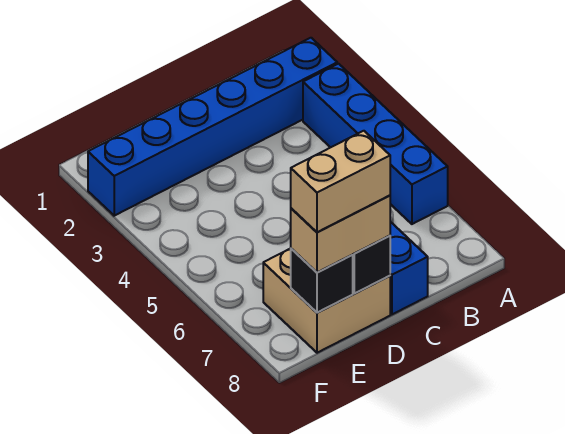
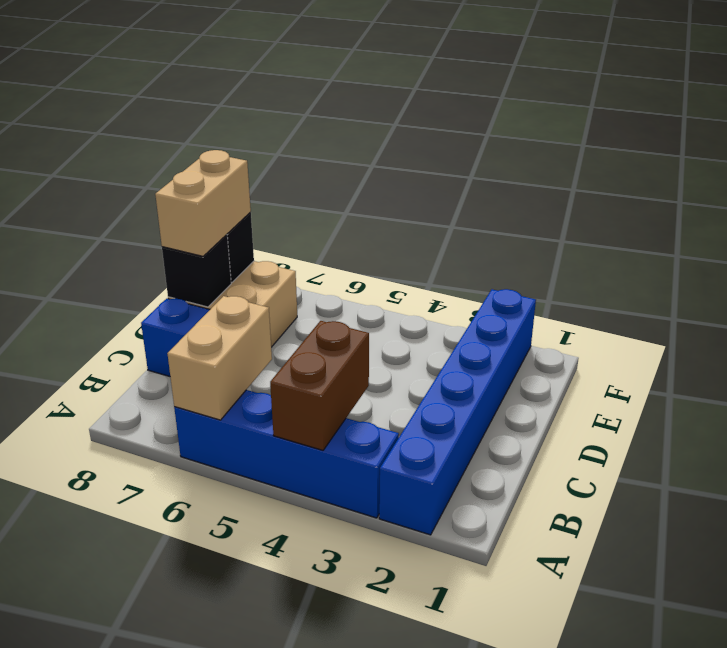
none -> brown 1x2 brick [270,321,369,450]
tan 1x2 brick [291,131,390,232] -> tan 1x2 brick moved to [167,296,272,420]

